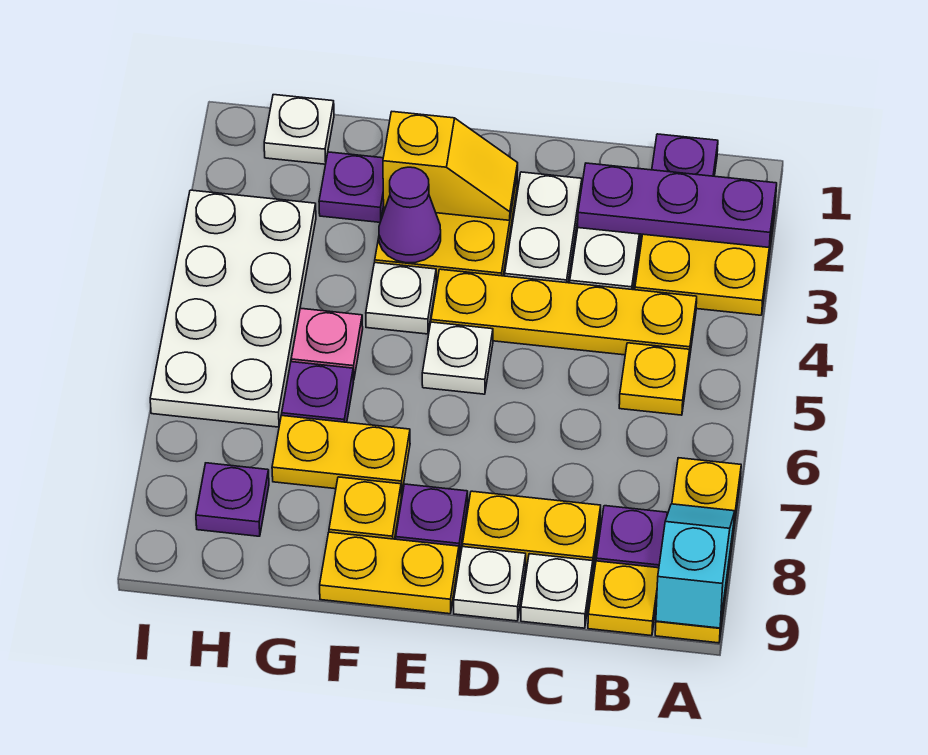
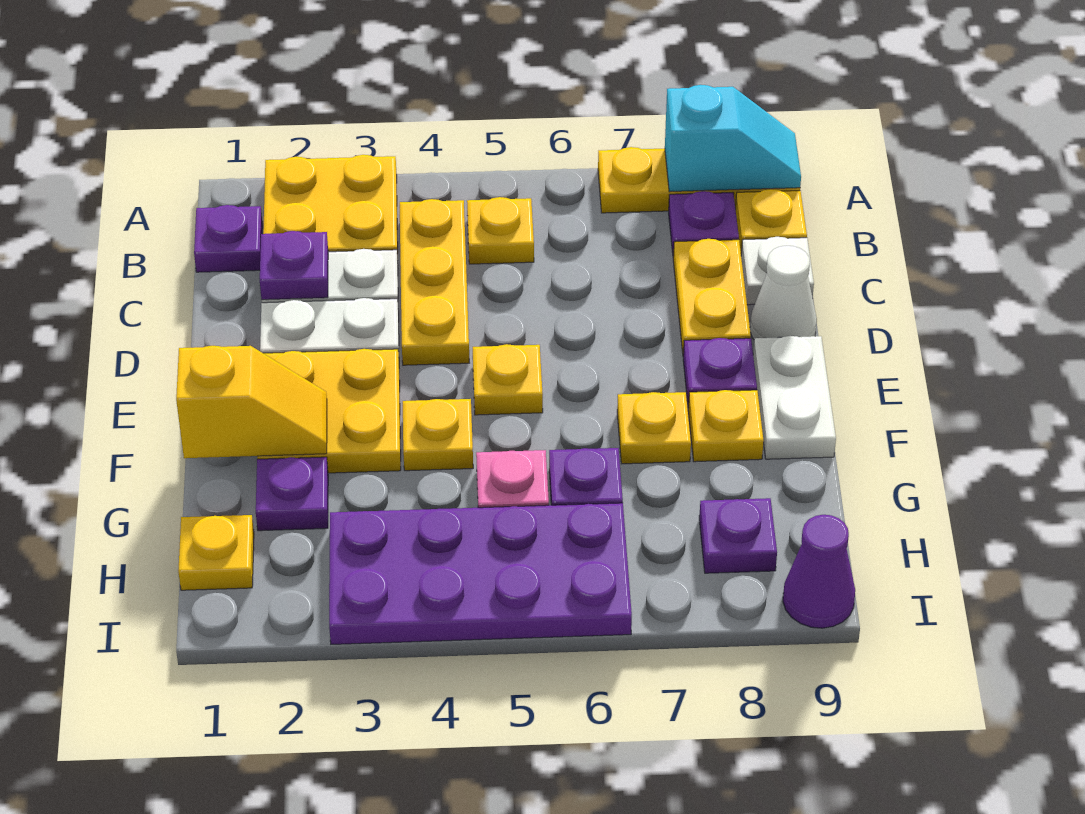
purple 1x3 plate [578,163,777,247] -> purple 1x1 plate [260,231,328,300]
cyan 1x2 slope [656,504,735,628] -> cyan 1x2 slope turned to [665,85,801,192]
yellow 1x4 plate [431,269,697,360] -> yellow 1x3 plate [400,199,469,365]
white 1x1 plate [454,547,526,621] -> white 1x1 cone [750,246,817,339]
yellow 1x2 slope [383,112,518,220] -> yellow 1x2 slope turned to [176,346,327,458]
white 1x1 plate [422,322,493,394] -> yellow 1x1 plate [473,344,543,415]
yellow 1x2 plate [320,532,459,614] -> white 1x2 plate [753,336,836,459]
purple 1x1 cone [379,167,441,263] -> purple 1x1 cone moved to [783,515,855,628]
white 1x1 plate [366,263,436,334] -> yellow 1x1 plate [403,399,473,471]
yellow 1x2 plate [272,415,410,495] -> yellow 1x1 plate [617,392,691,464]
white 1x1 plate [264,95,334,164] -> yellow 1x1 plate [178,515,254,590]
white 2x4 plate [150,190,316,427] -> purple 2x4 plate [329,503,632,644]

